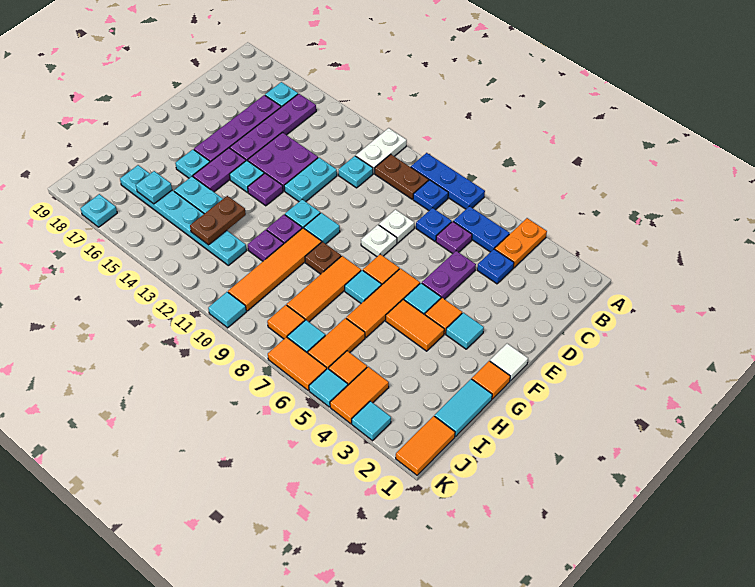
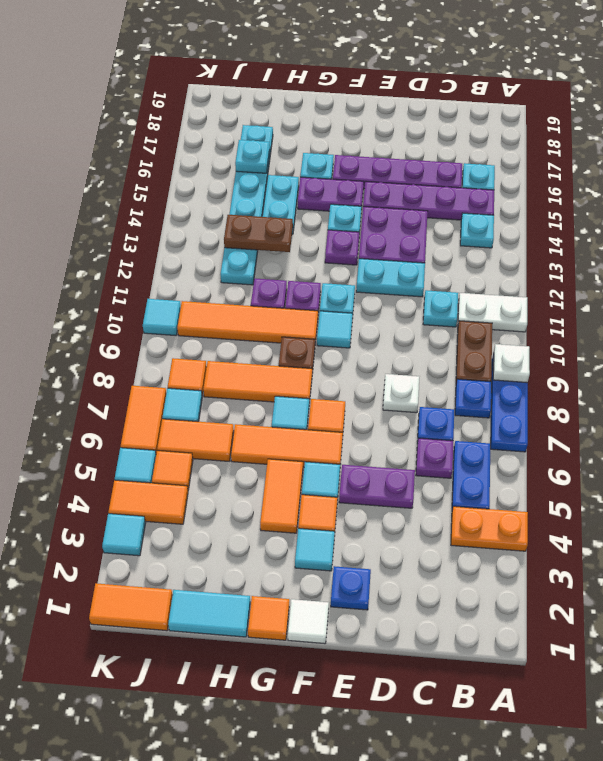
blue 1x1 plate [477,249,514,284] -> blue 1x1 plate moved to [331,566,371,610]
white 1x1 plate [361,225,397,256] -> white 1x1 plate moved to [493,344,530,383]
cyan 1x1 plate [81,194,117,227] -> cyan 1x1 plate moved to [460,213,494,248]

